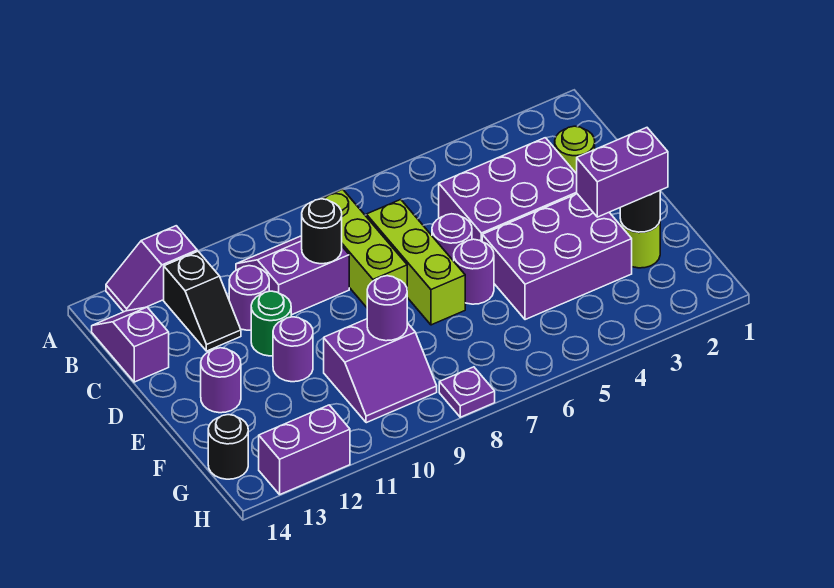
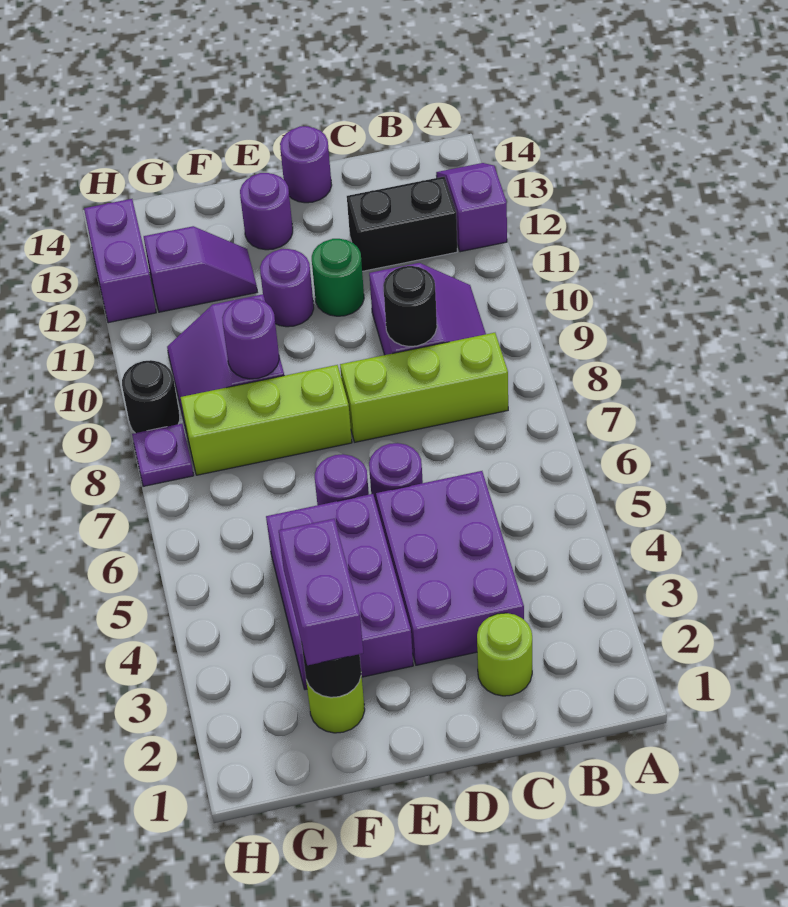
black 1x2 slope [164,251,241,351] -> black 1x2 brick [347,177,457,271]
purple 1x2 slope [92,307,169,382] -> purple 1x2 slope moved to [144,226,257,312]
lime 1x3 brick [366,200,465,325] -> lime 1x3 brick moved to [181,365,352,475]
purple 1x1 round brick [229,266,269,330] -> purple 1x1 round brick moved to [280,126,332,203]
black 1x1 round brick [208,415,248,479] -> black 1x1 round brick moved to [122,360,180,433]

